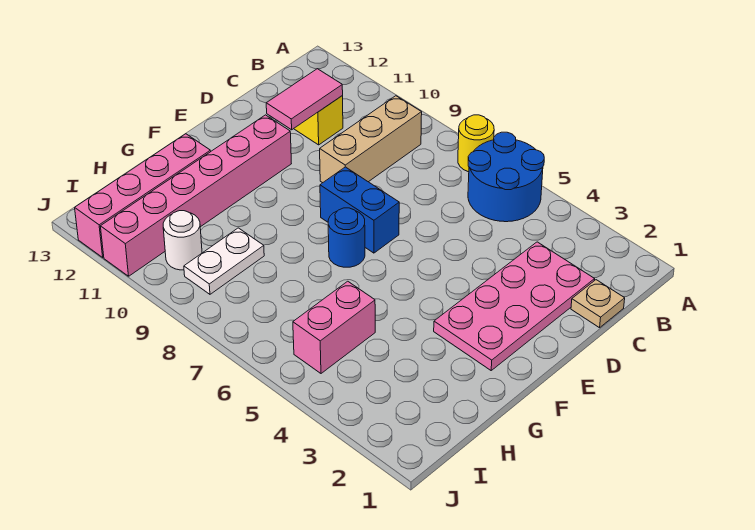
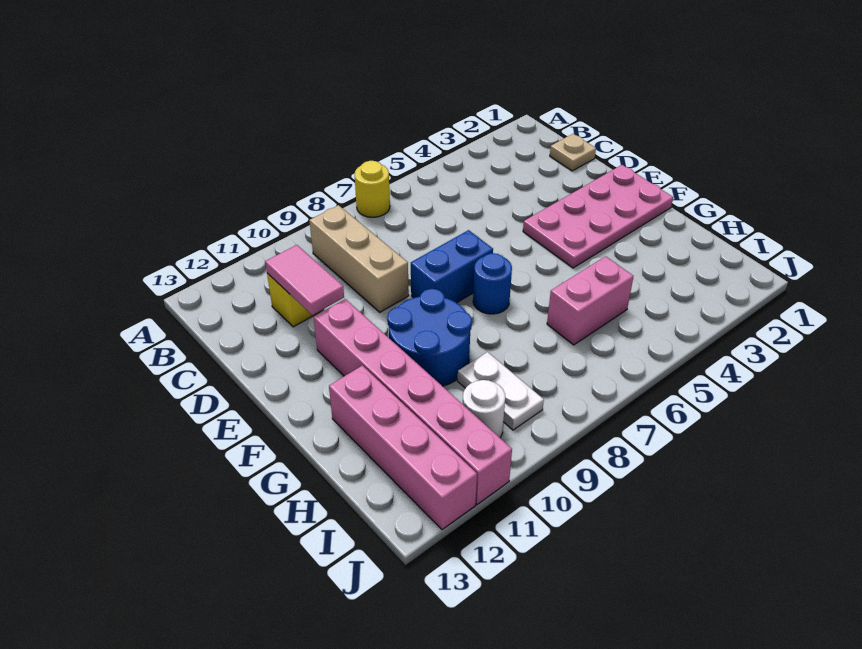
blue 2x2 round brick [468,132,544,222] -> blue 2x2 round brick moved to [387,289,472,386]
pink 2x4 plate [434,242,595,370] -> pink 2x4 plate turned to [523,165,673,268]
pink 1x2 brick [293,281,375,373] -> pink 1x2 brick turned to [547,256,634,345]

